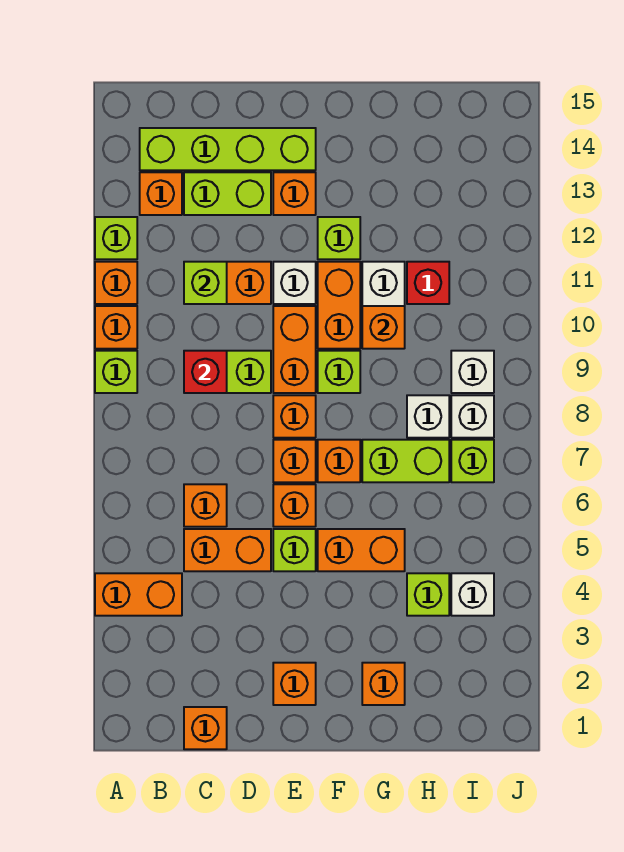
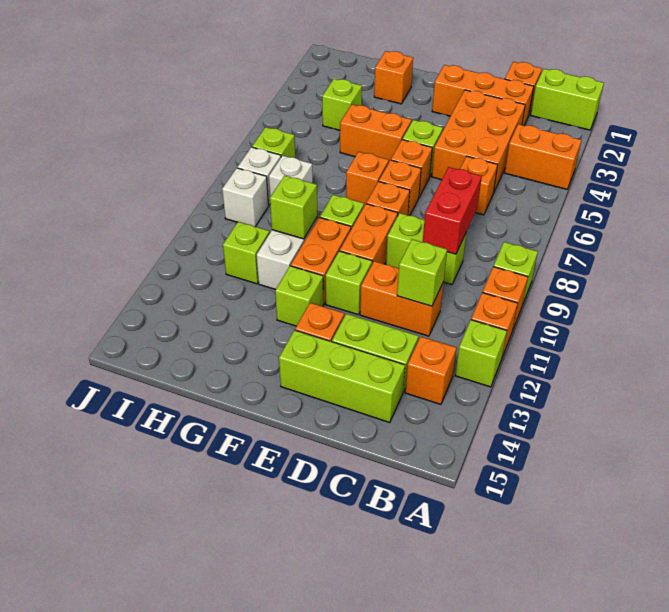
lime 1x4 brick [140,128,316,170] -> lime 1x3 brick [279,330,405,423]
orange 1x2 brick [184,529,271,571] -> orange 2x3 brick [432,90,525,192]
red 1x1 brick [184,351,227,393] -> red 1x2 brick [423,167,482,254]
orange 1x1 brick [273,663,316,705] -> orange 1x3 brick [432,65,534,125]
white 1x1 brick [273,262,316,304] -> lime 1x1 brick [326,251,372,315]
lime 1x2 brick [362,440,449,482] -> lime 1x2 brick moved to [531,69,604,130]
orange 1x1 brick [362,306,405,349] -> lime 1x1 brick [270,176,317,239]
red 1x1 brick [407,262,449,304] -> lime 1x1 brick [223,222,270,284]
white 1x1 brick [451,573,494,616] -> none

